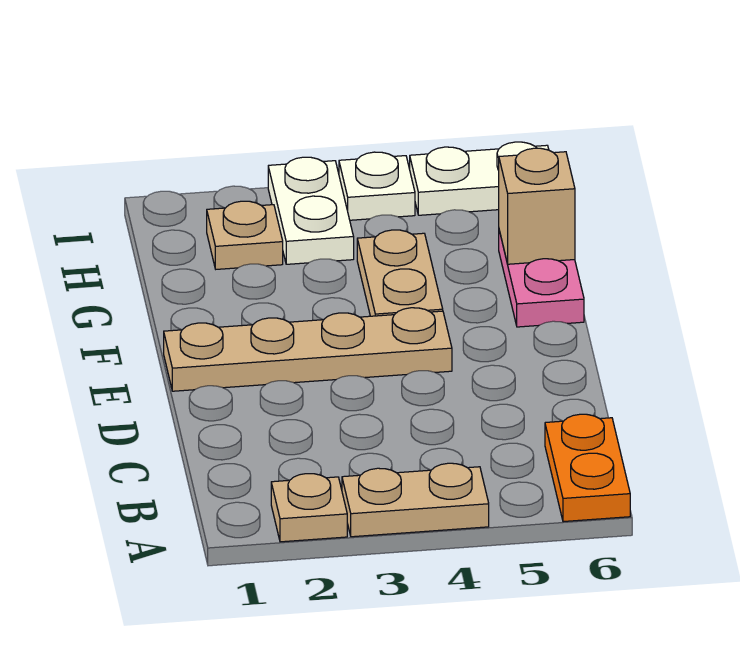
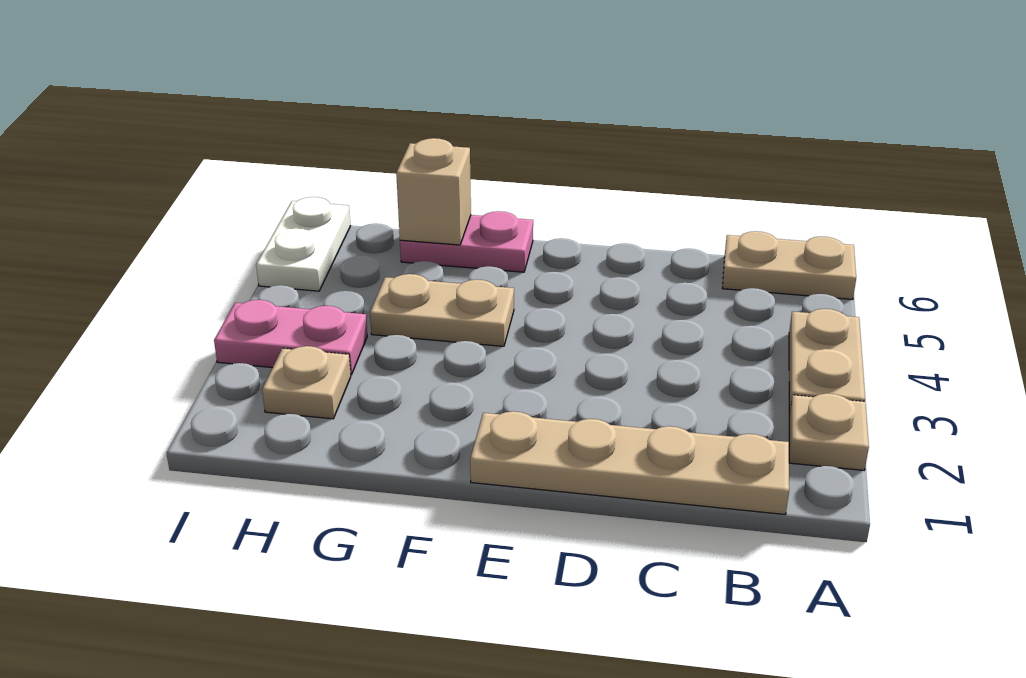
orange 1x2 plate [545,414,630,522] -> tan 1x2 plate [723,231,856,300]
tan 1x4 plate [164,308,452,391] -> tan 1x4 plate turned to [470,411,789,514]
white 1x2 plate [268,157,354,264] -> pink 1x2 plate [214,300,367,375]
white 1x1 plate [339,152,415,220] -> none

